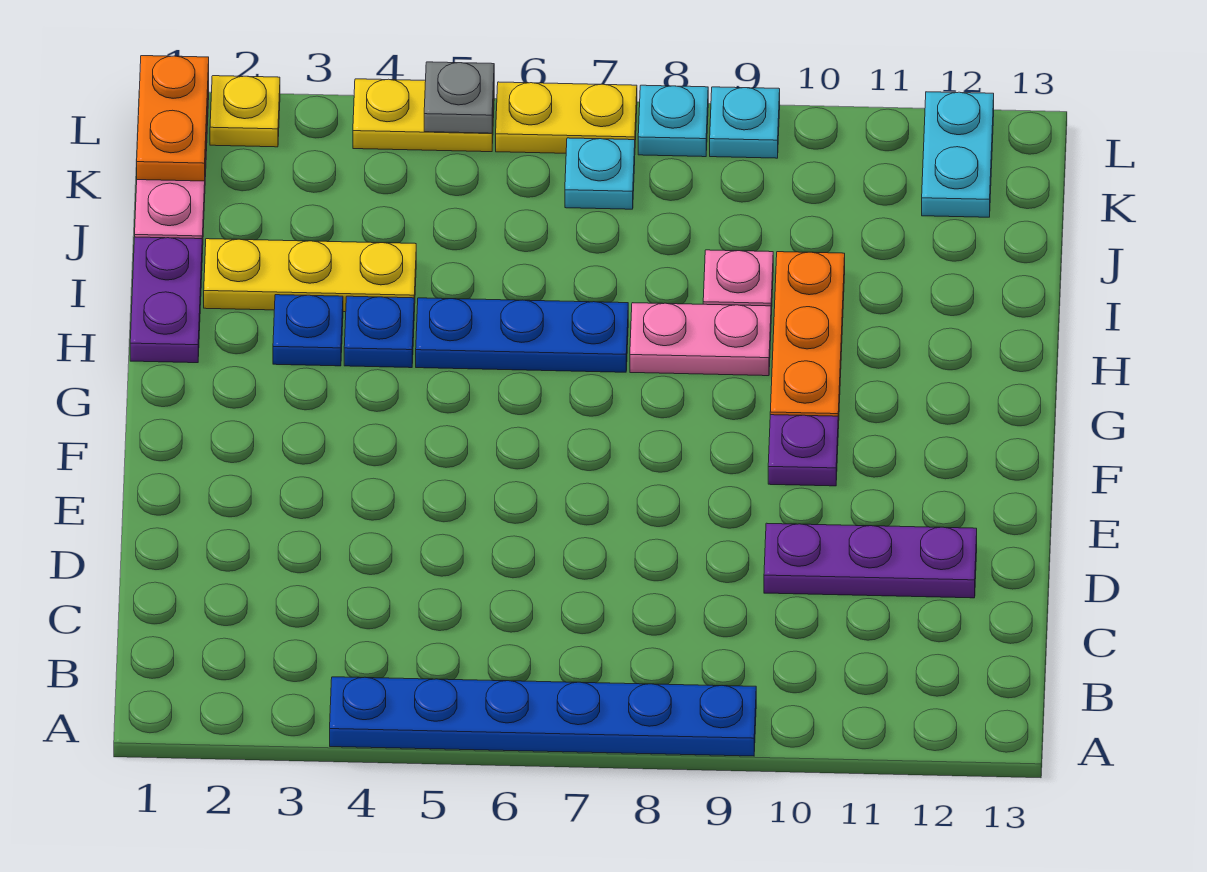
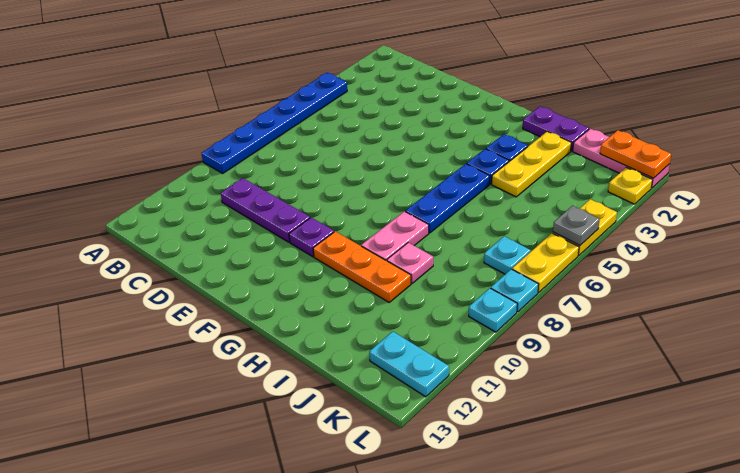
purple 1x3 plate [764,523,977,598] -> purple 1x3 plate turned to [221,178,310,242]

